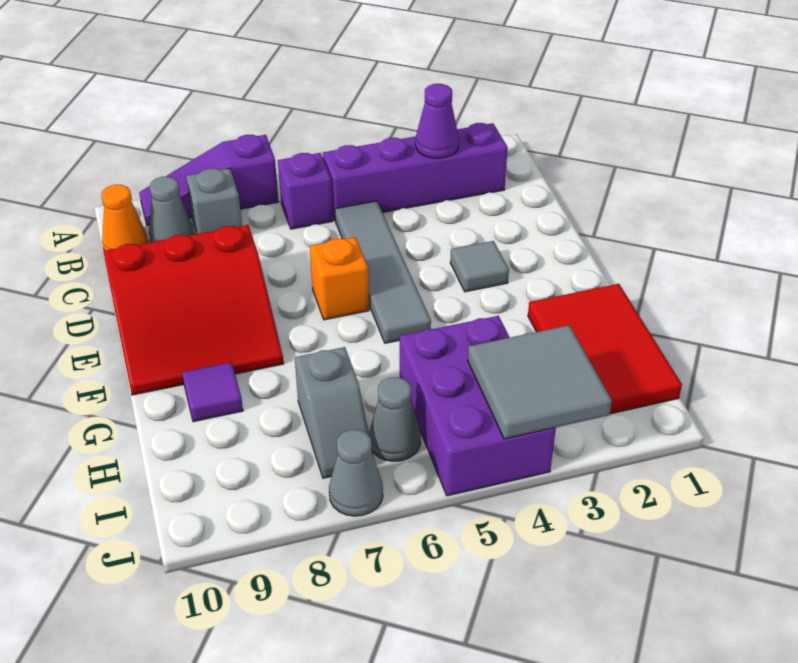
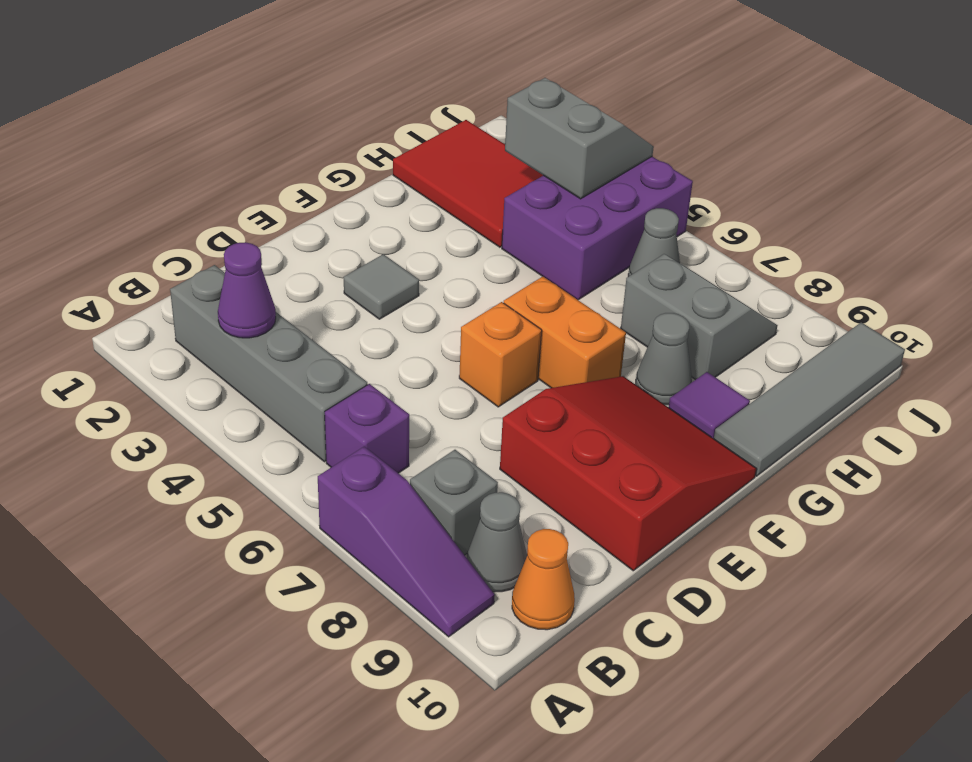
purple 1x4 brick [323,123,508,221] -> grey 1x4 brick [170,265,367,462]
grey 1x4 tile [335,201,431,343] -> grey 1x4 tile moved to [714,322,905,476]
none -> orange 1x2 brick [504,276,626,388]
red 2x3 tile [528,284,682,414] -> red 2x3 tile turned to [393,120,543,247]
grey 1x2 slope [295,347,374,478] -> grey 2x2 slope [621,254,778,380]
grey 2x2 tile [468,325,612,439] -> grey 2x2 slope [505,78,654,199]
grey 1x1 cone [329,430,383,516] -> grey 1x1 cone moved to [636,313,692,405]

